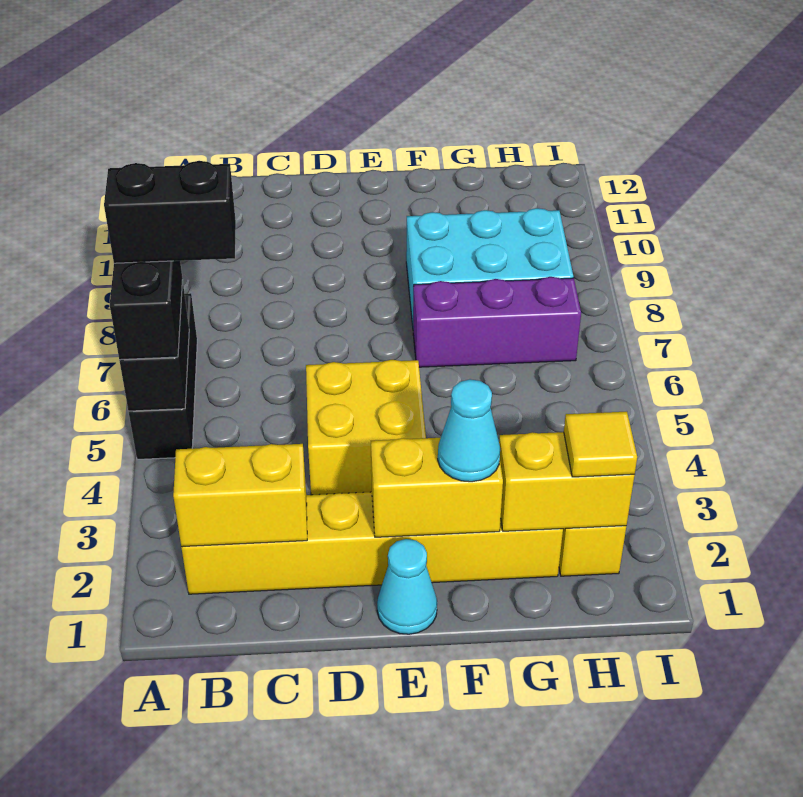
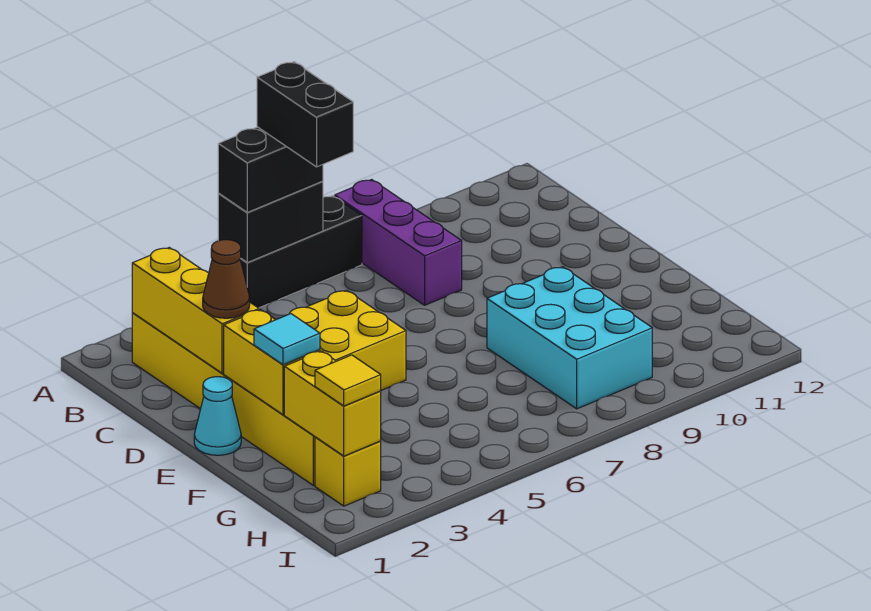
yellow 1x2 brick [173,444,307,547] -> yellow 1x3 brick [132,248,259,373]
none -> brown 1x1 cone [203,240,250,318]
cyan 1x1 cone [438,379,500,482] -> cyan 1x1 tile [254,314,320,365]
purple 1x3 brick [413,277,581,367] -> purple 1x3 brick moved to [335,180,462,305]

